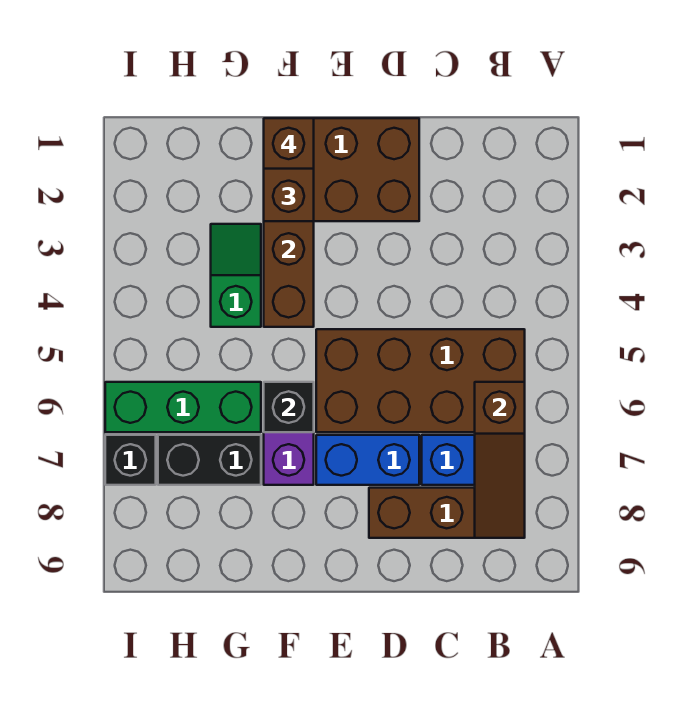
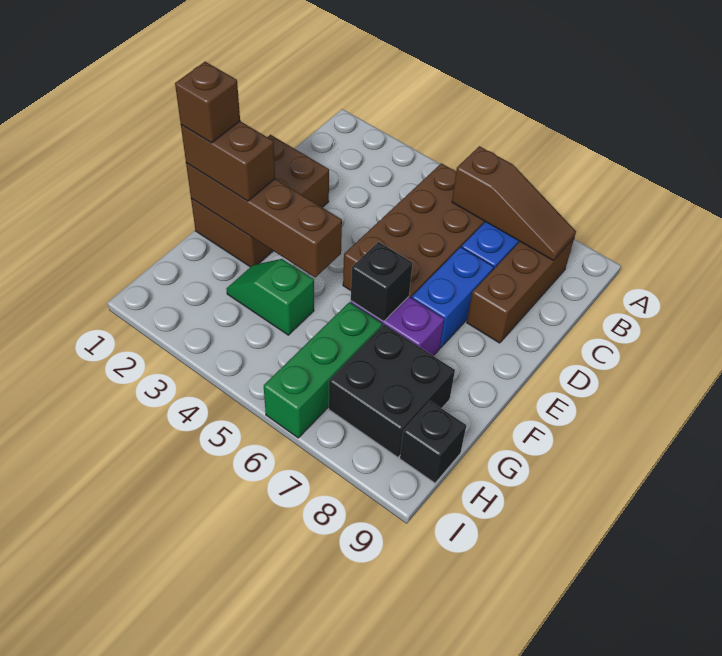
black 1x2 brick [158,435,261,485] -> black 2x2 brick [329,325,455,457]
black 1x1 brick [105,435,156,485] -> black 1x1 brick moved to [400,401,466,483]

